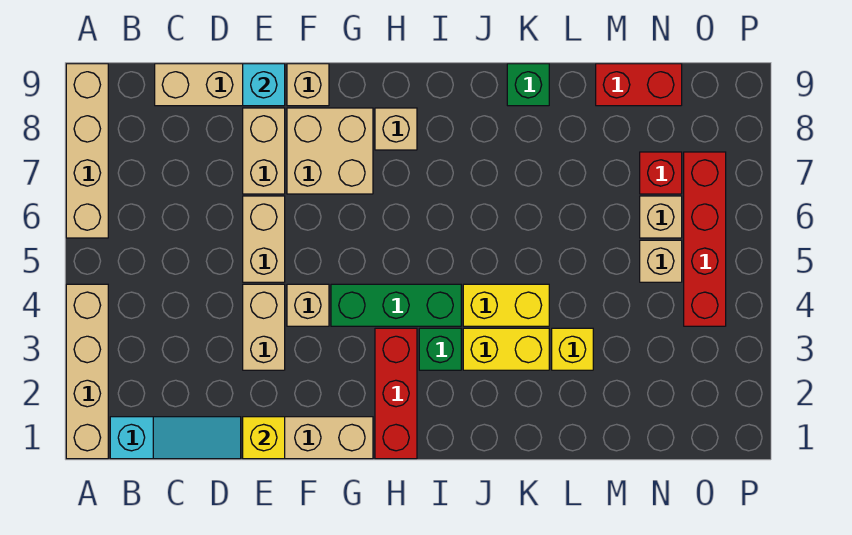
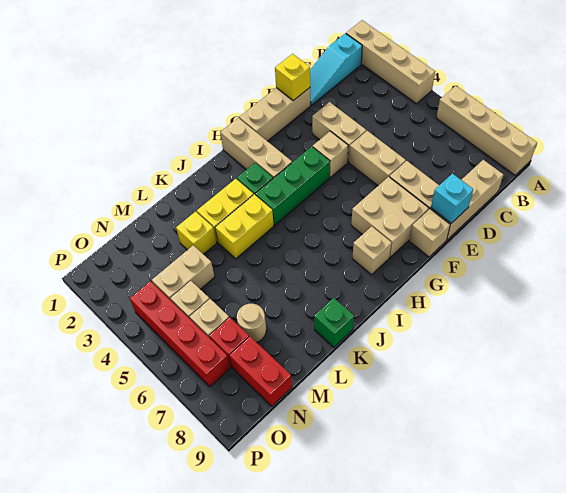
red 1x3 brick [375,328,417,459] -> tan 1x3 brick [220,118,292,178]
none -> tan 1x2 brick [152,245,215,300]
none -> tan 1x1 round brick [237,304,266,342]
red 1x2 brick [596,64,682,106] -> red 1x2 brick turned to [229,337,292,406]

